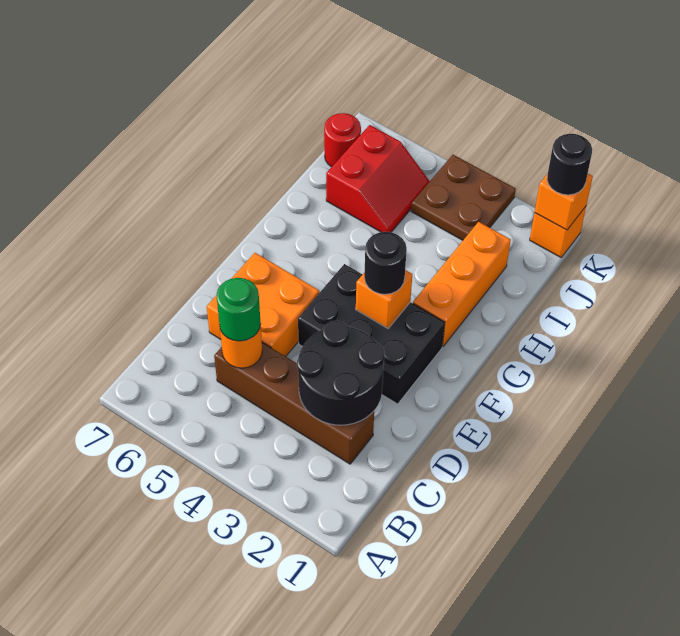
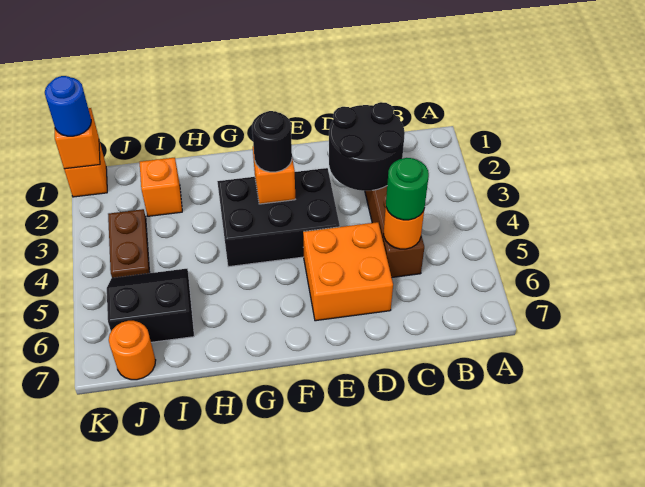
black 2x3 brick [298,264,445,404] -> black 2x3 brick turned to [217,168,340,267]
orange 1x3 brick [413,222,511,347] -> orange 1x1 brick [140,158,182,216]
red 2x2 slope [326,125,430,232] -> black 2x2 slope [107,269,194,342]
brown 2x2 plate [411,155,516,240] -> brown 1x2 plate [108,209,150,278]
red 1x1 round brick [324,113,361,167] -> orange 1x1 round brick [109,321,156,380]
black 1x1 round brick [547,134,592,195] -> blue 1x1 round brick [45,76,91,136]

